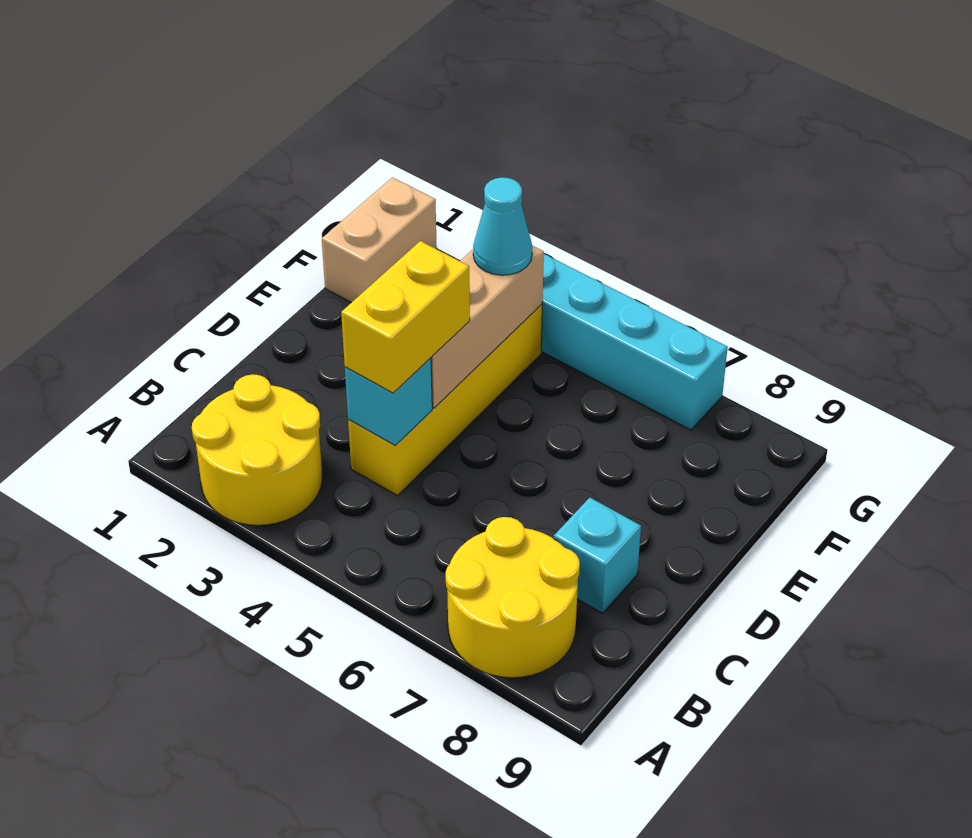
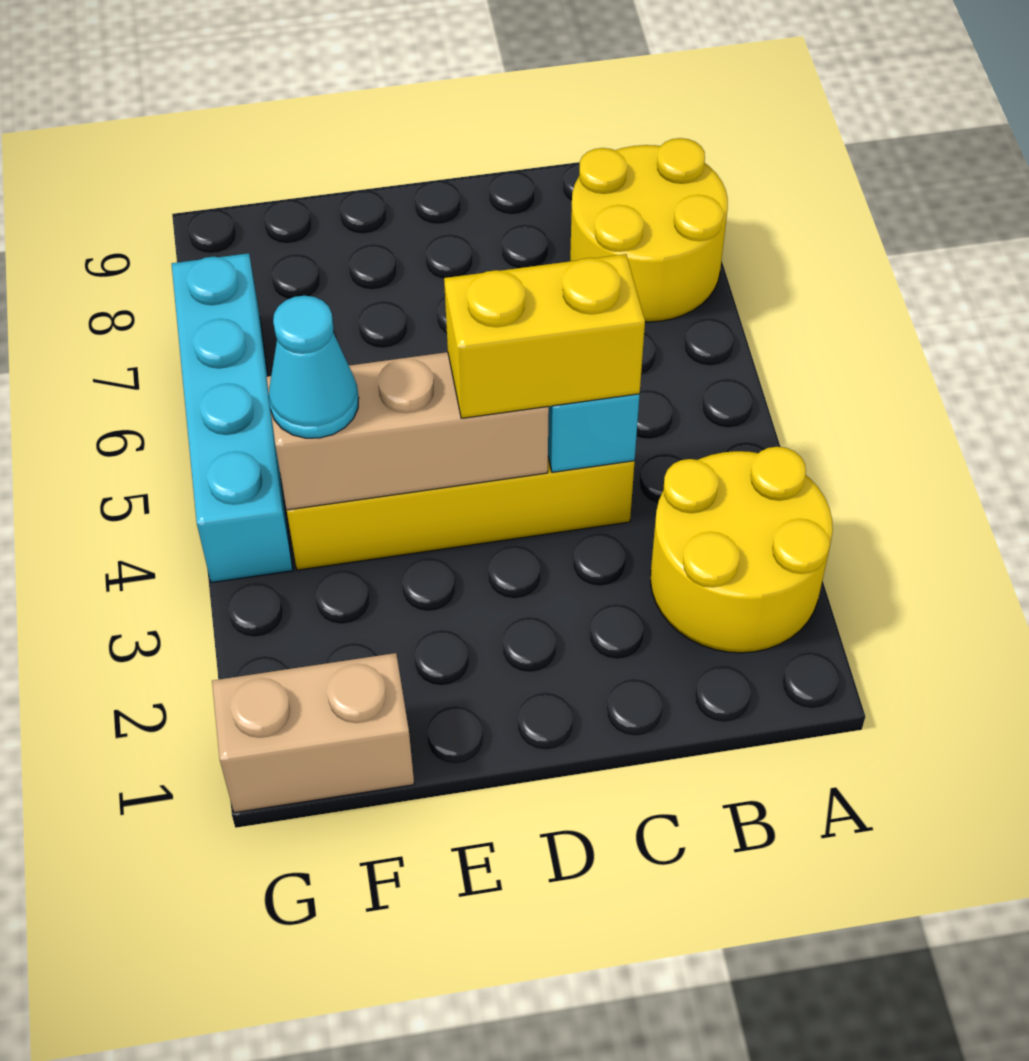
cyan 1x1 brick [554,498,641,613] -> none

